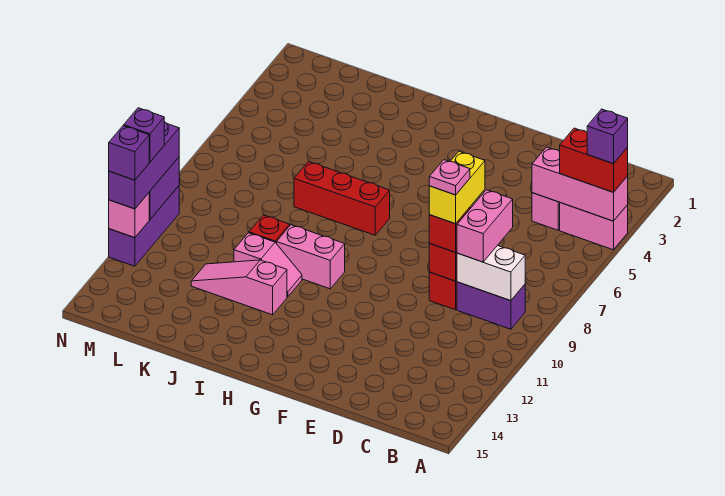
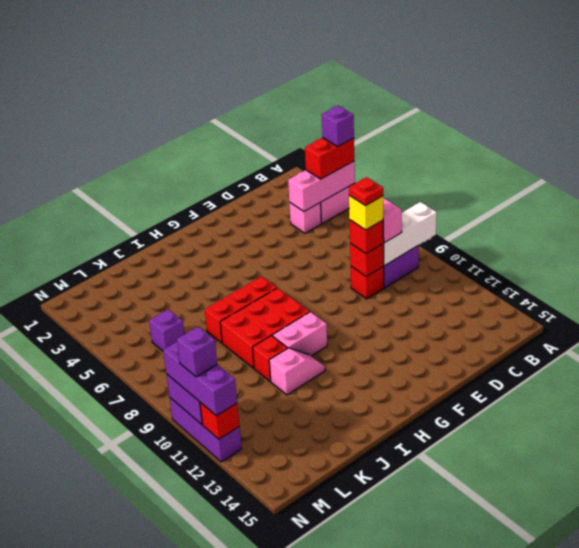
white 1x2 brick [457,245,525,301] -> white 1x3 brick [383,202,437,266]
yellow 1x2 brick [429,152,485,224] -> yellow 1x1 brick [349,196,383,230]
pink 1x1 plate [429,160,470,195] -> red 1x1 plate [349,177,383,206]
none -> red 2x3 brick [220,288,310,368]
pink 1x3 slope [191,260,287,315] -> none
pink 1x1 brick [109,193,149,238] -> red 1x1 brick [200,402,239,439]
purple 1x1 brick [109,126,149,180] -> purple 1x1 brick moved to [149,309,184,351]

